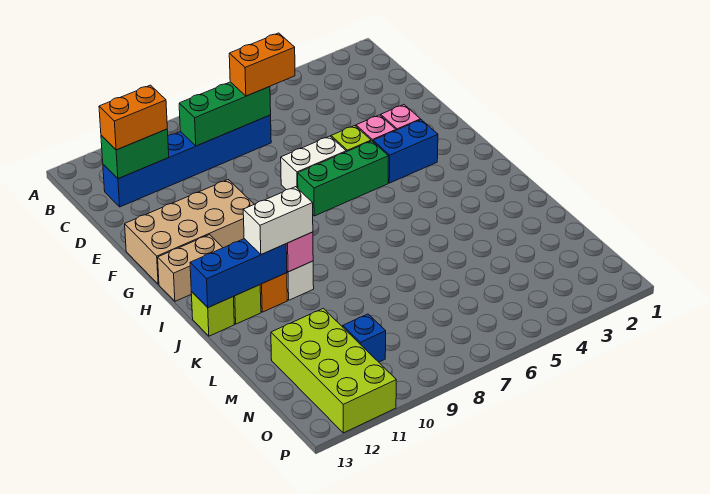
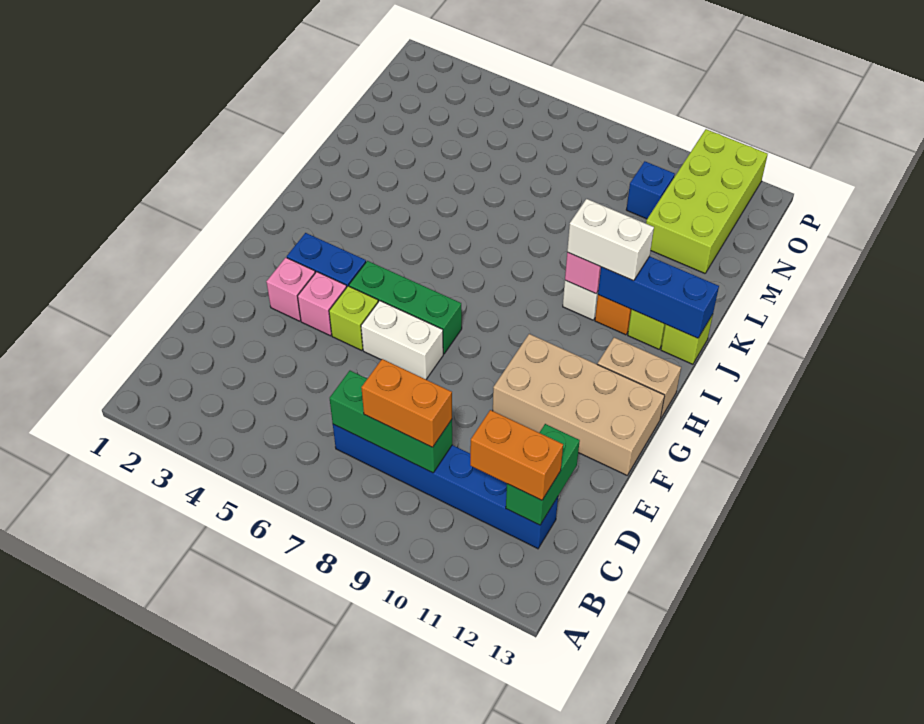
orange 1x2 brick [229,33,295,96] -> orange 1x2 brick moved to [361,359,452,447]
green 1x2 brick [101,129,169,179] -> green 1x2 brick turned to [506,424,580,525]

